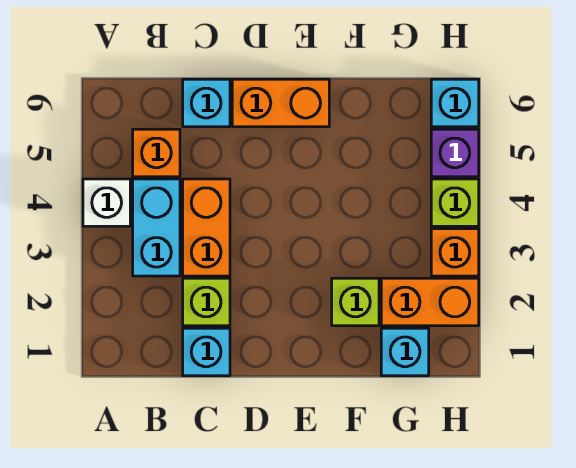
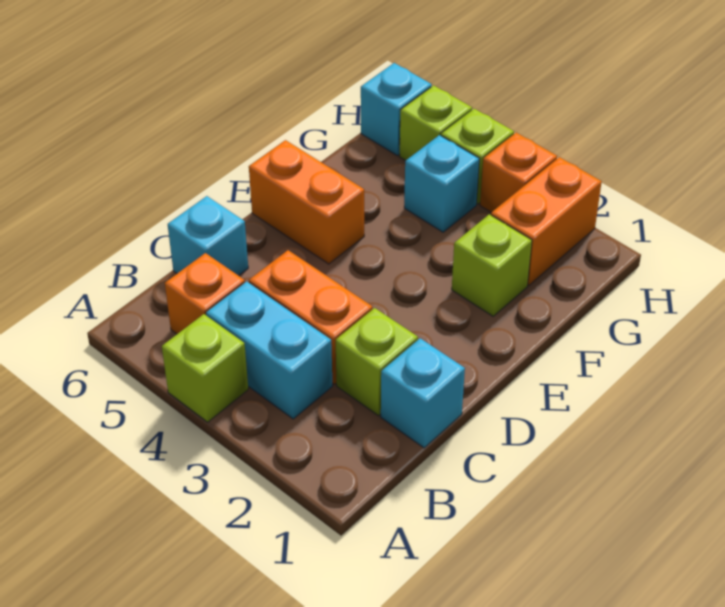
white 1x1 brick [83,179,130,226] -> lime 1x1 brick [162,314,248,422]
orange 1x2 brick [232,79,329,127] -> orange 1x2 brick turned to [249,140,364,264]
cyan 1x1 brick [381,328,429,376] -> cyan 1x1 brick moved to [404,135,479,232]
purple 1x1 brick [431,129,479,177] -> lime 1x1 brick [399,85,472,161]

